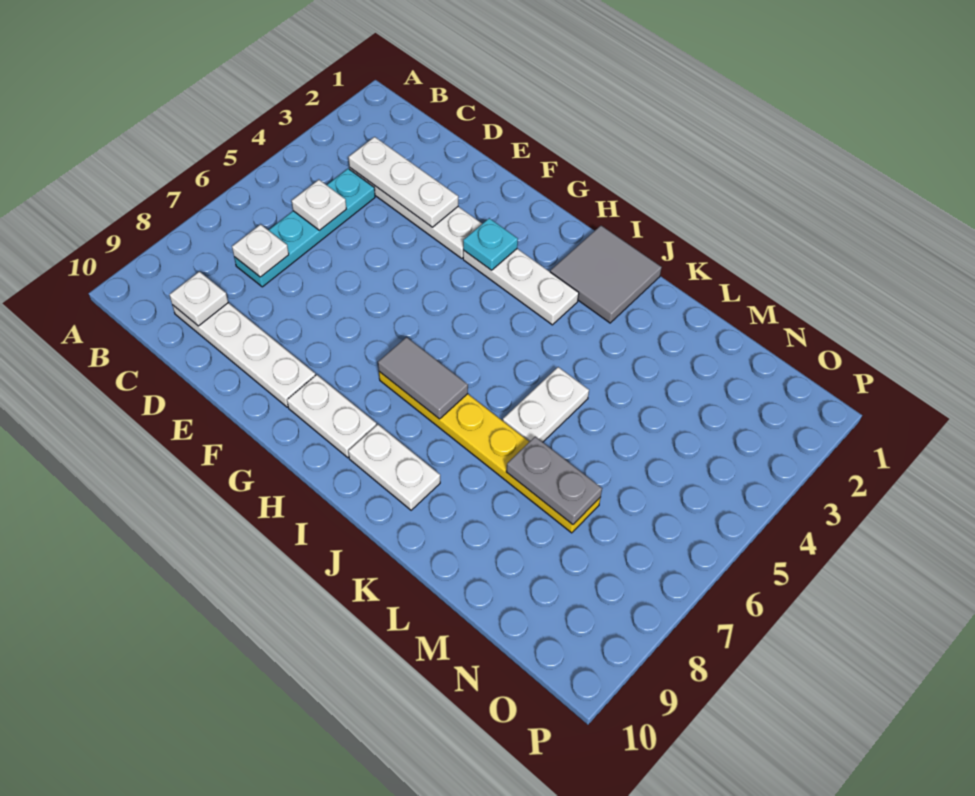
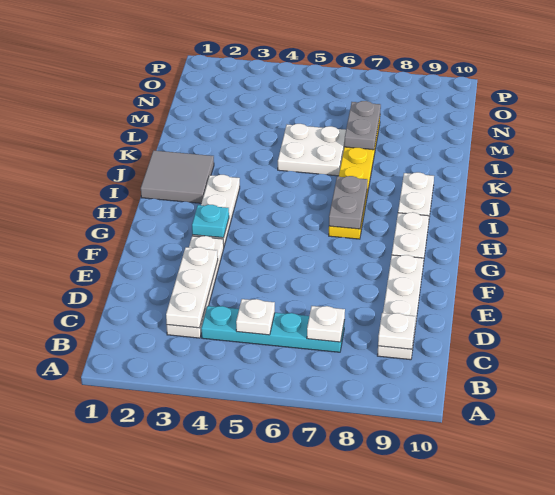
grey 1x2 tile [378,337,468,419] -> grey 1x2 plate [329,176,368,229]
white 1x2 plate [503,367,589,442] -> white 2x2 plate [278,124,346,176]

